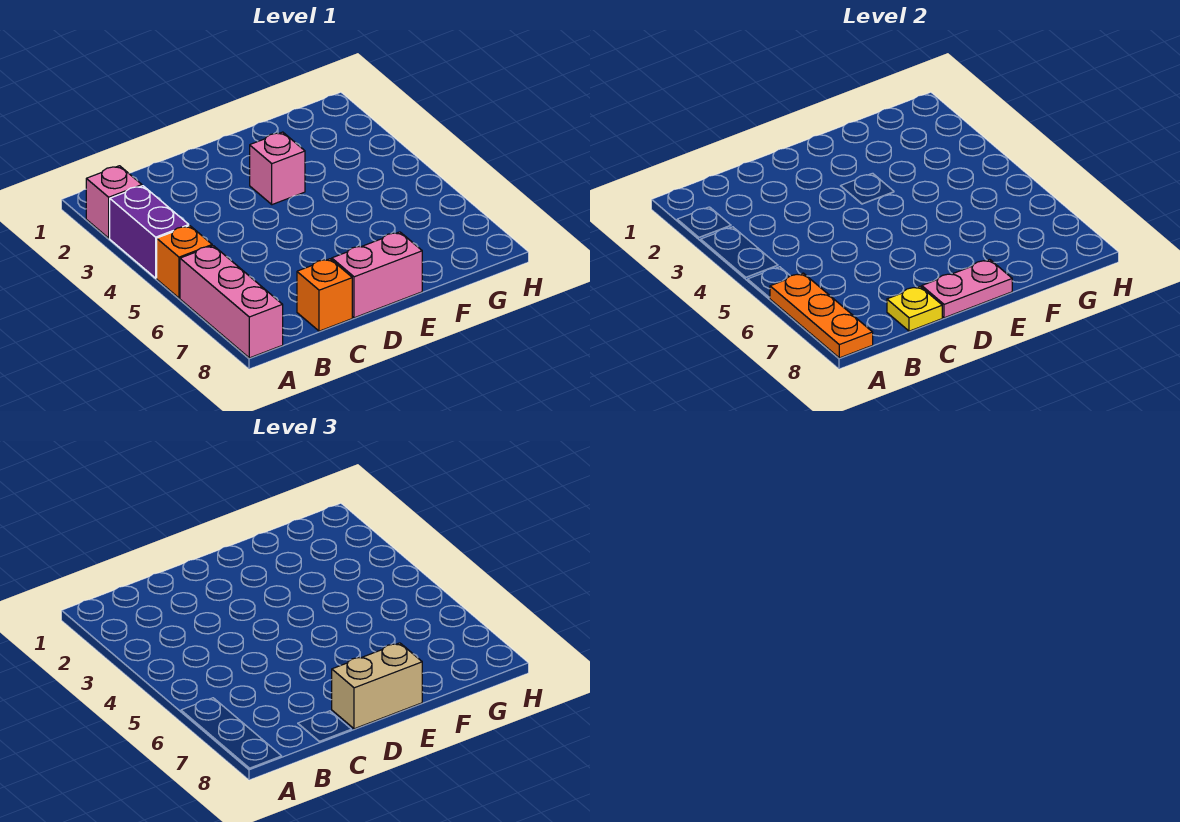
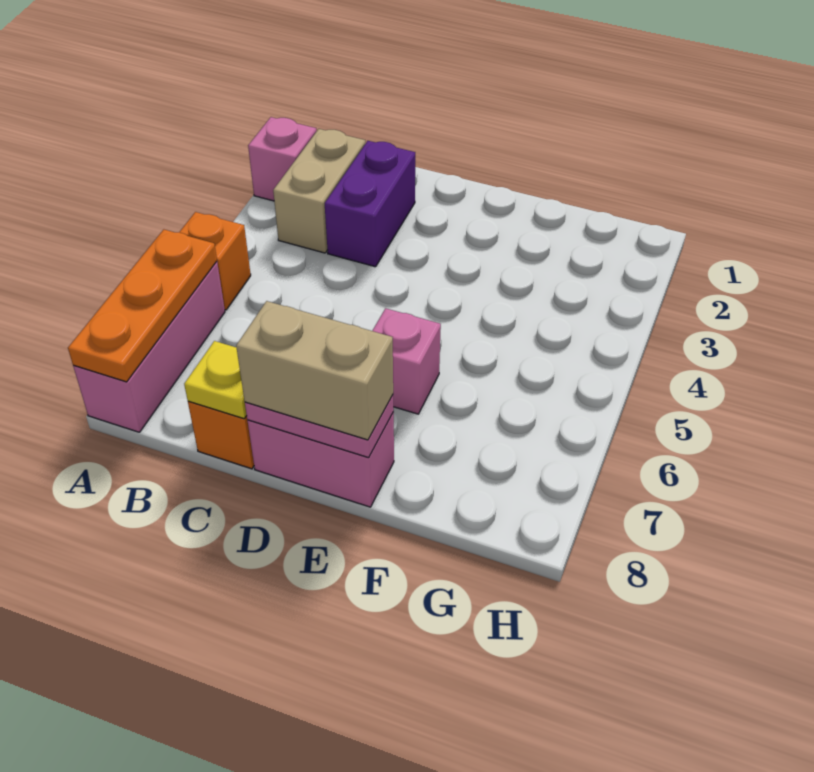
purple 1x2 brick [110,186,189,278] -> purple 1x2 brick moved to [325,141,415,267]
none -> tan 1x2 brick [273,129,365,253]
pink 1x1 brick [250,132,305,205] -> pink 1x1 brick moved to [372,308,441,414]

